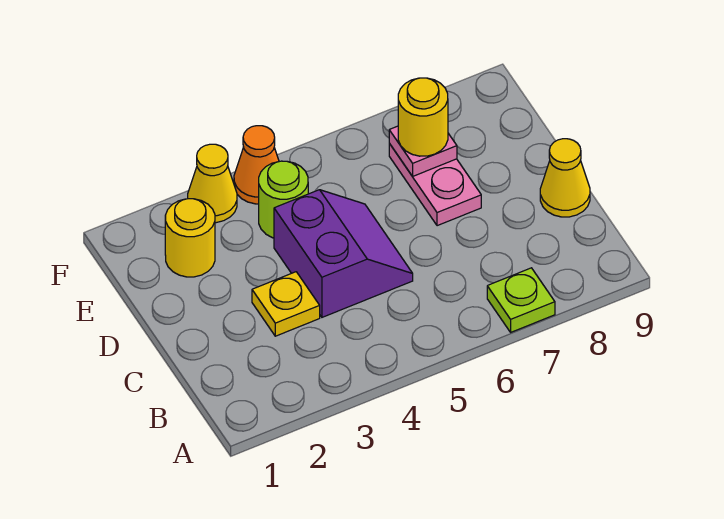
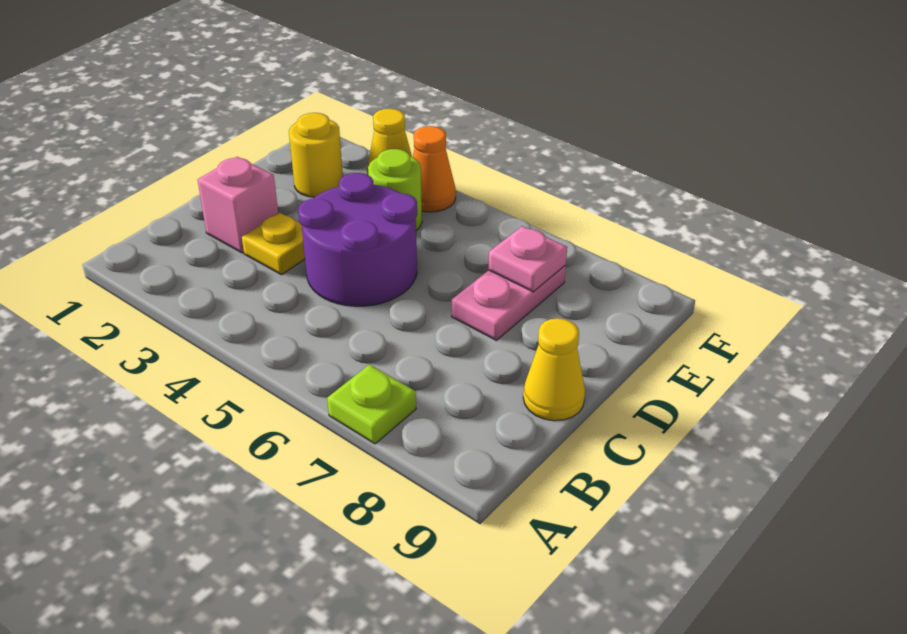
none -> pink 1x1 brick [198,157,278,253]
purple 2x2 slope [274,190,413,317] -> purple 2x2 round brick [298,173,417,306]
yellow 1x1 round brick [398,78,448,156] -> none

